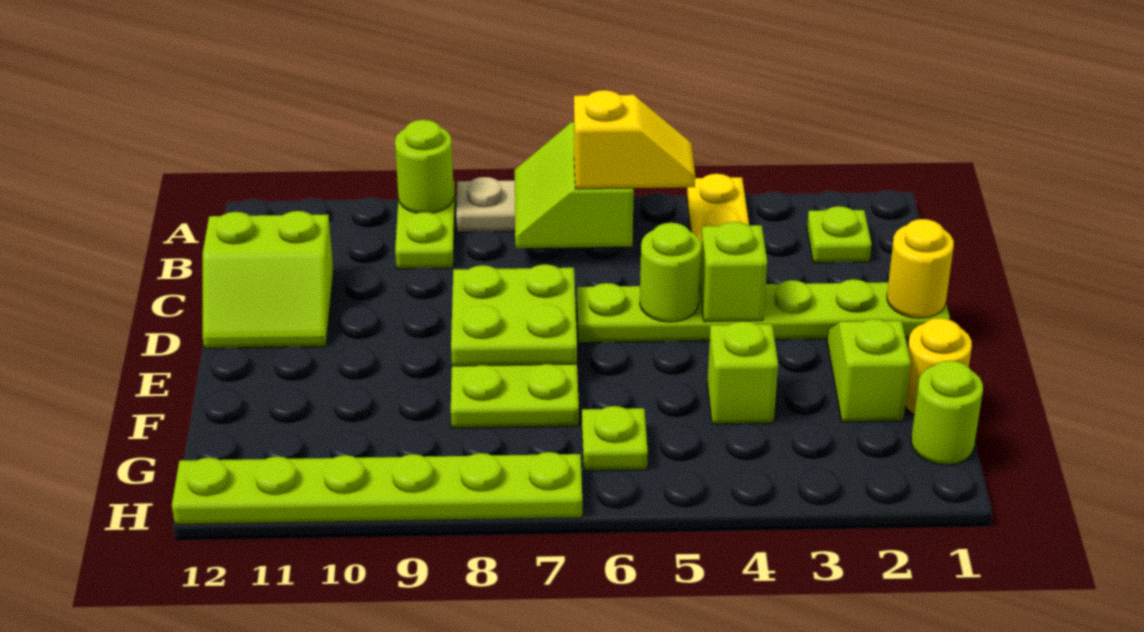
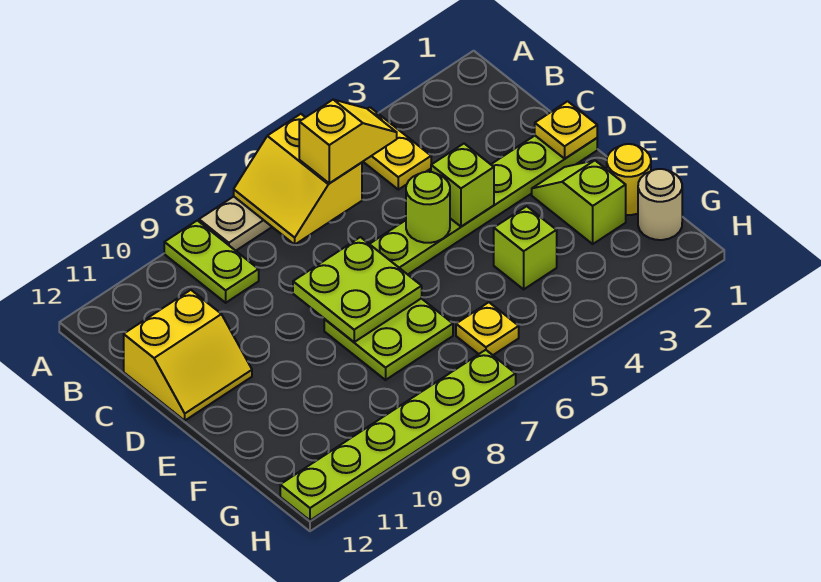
lime 2x2 slope [515,122,634,248] -> yellow 2x2 slope [234,114,362,244]
lime 1x1 round brick [395,120,454,213] -> none
lime 1x1 plate [807,206,871,263] -> none
lime 2x2 slope [203,211,333,348] -> yellow 2x2 slope [124,290,252,420]
yellow 1x1 round brick [887,219,954,318] -> yellow 1x1 plate [535,101,597,159]
lime 1x1 round brick [911,361,983,465] -> tan 1x1 round brick [638,169,682,240]
lime 1x1 plate [582,406,648,471] -> yellow 1x1 plate [456,302,519,355]

